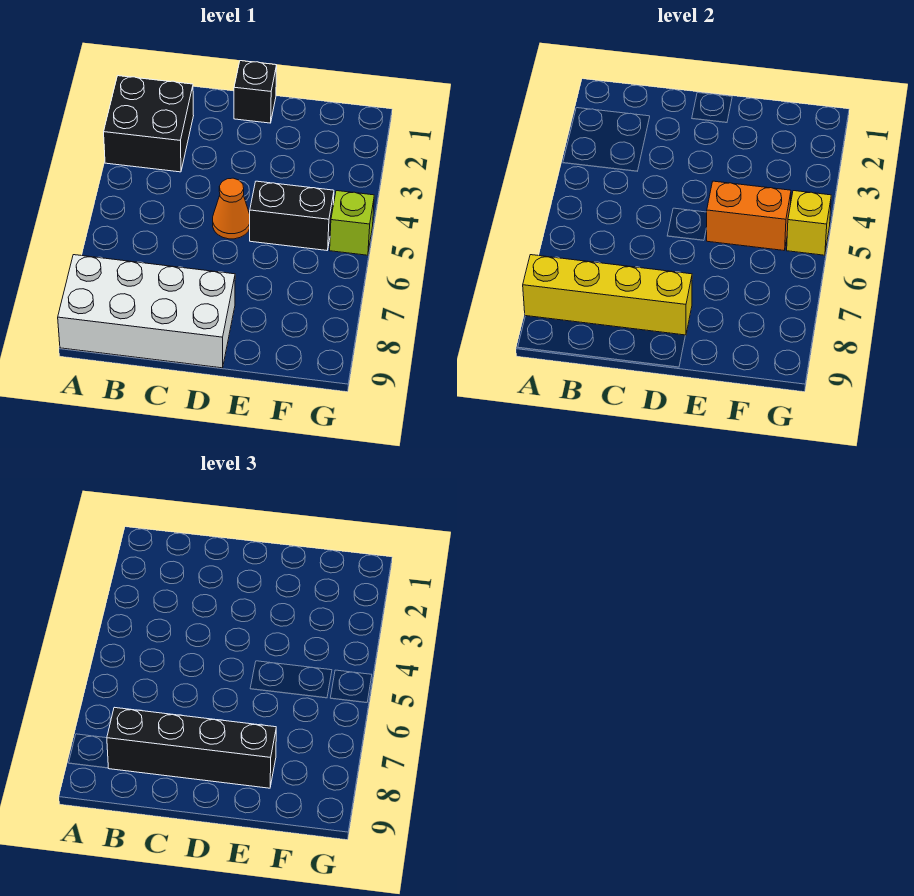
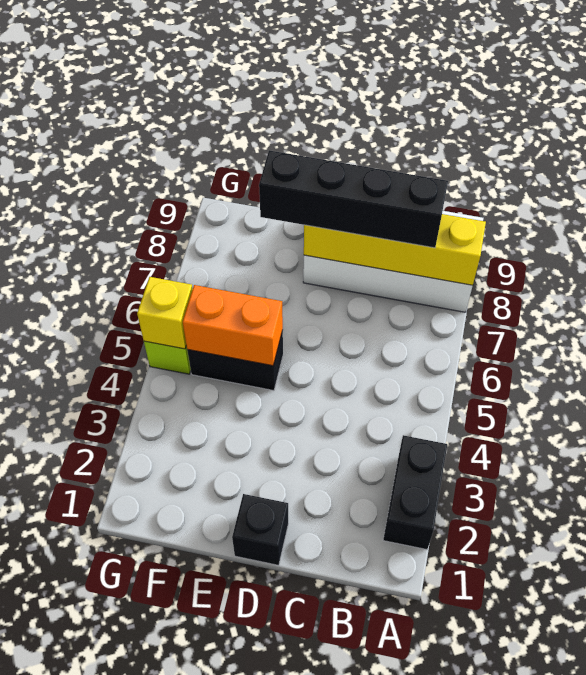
black 2x2 brick [104,76,194,172] -> black 1x2 brick [383,435,447,550]
orange 1x1 cone [213,178,250,239] -> none

